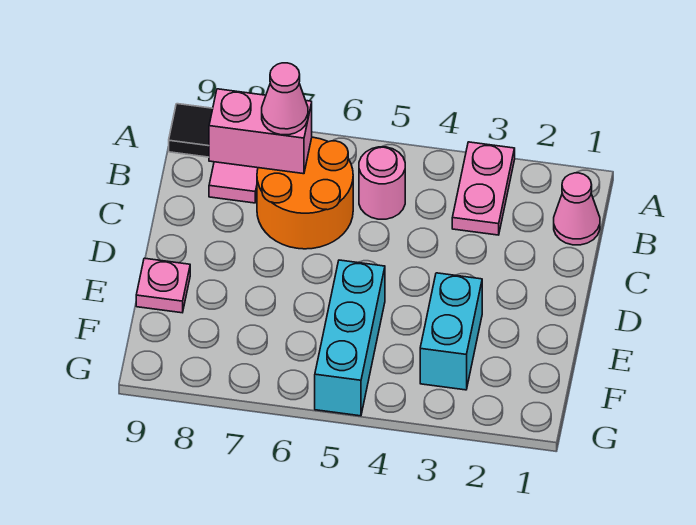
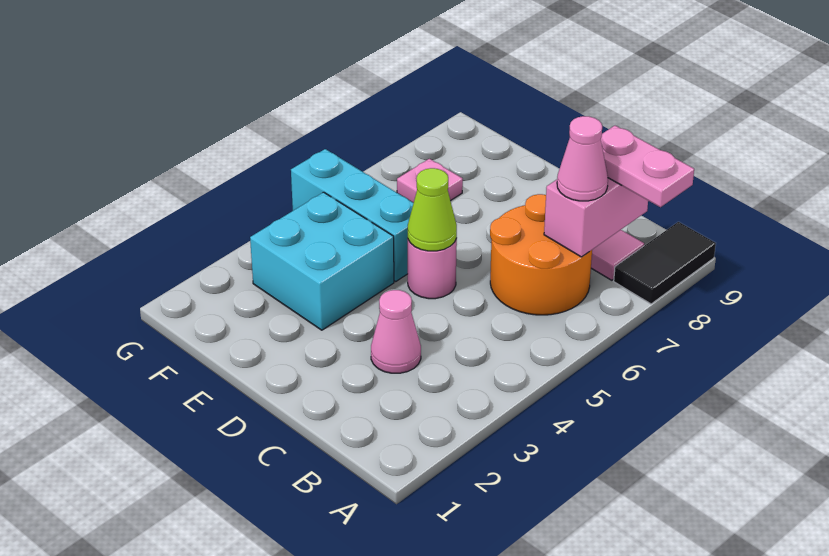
pink 1x2 plate [452,142,515,235] -> pink 1x2 plate moved to [601,126,694,207]
pink 1x1 cone [554,173,600,245] -> pink 1x1 cone moved to [371,290,421,373]
pink 1x1 round brick [359,147,405,219] -> pink 1x1 round brick moved to [408,238,457,299]
none -> lime 1x1 cone [408,168,457,251]
cyan 1x2 brick [420,273,482,390] -> cyan 2x2 brick [250,192,394,330]
pink 1x1 plate [136,258,190,313] -> pink 1x1 plate moved to [397,159,463,203]

